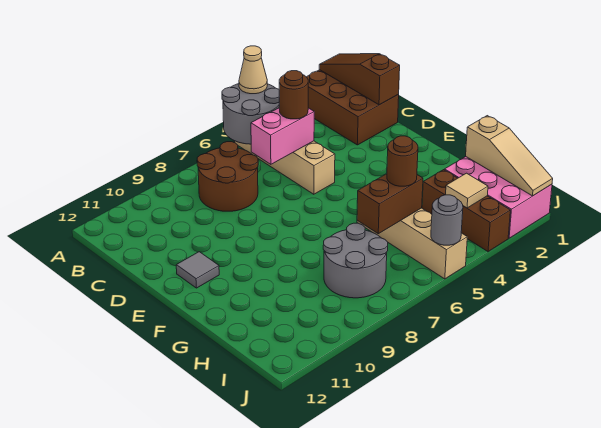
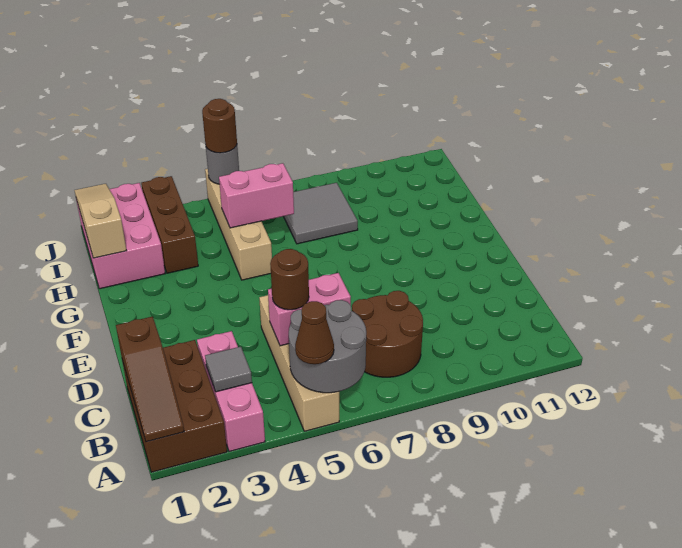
none -> pink 1x3 brick [197,331,265,452]
tan 1x1 cone [239,46,267,94] -> brown 1x1 cone [295,301,334,364]
grey 1x1 tile [176,252,219,288] -> grey 1x1 tile moved to [205,347,252,392]
brown 1x2 brick [357,174,423,234] -> pink 1x2 brick [219,163,294,228]
brown 1x1 round brick [387,136,418,186] -> brown 1x1 round brick moved to [202,99,237,153]
grey 2x2 round brick [323,223,388,298] -> grey 2x2 tile [283,183,358,244]
tan 1x1 tile [446,173,488,208] -> none

